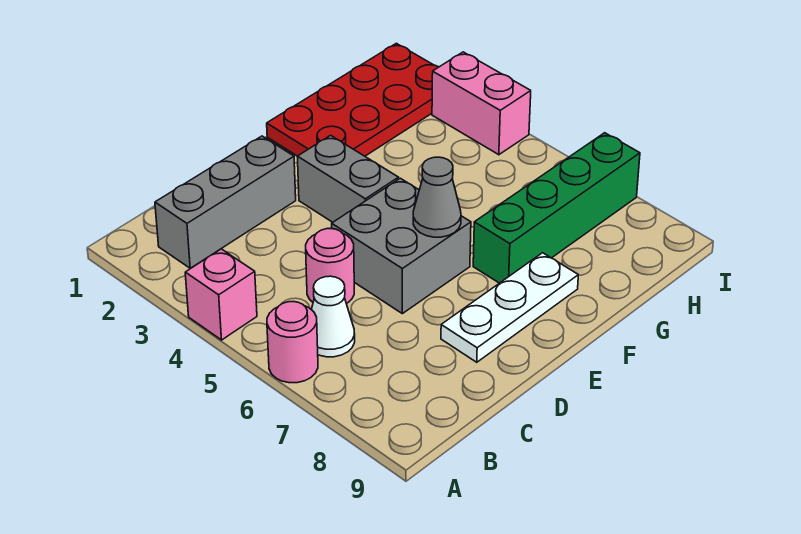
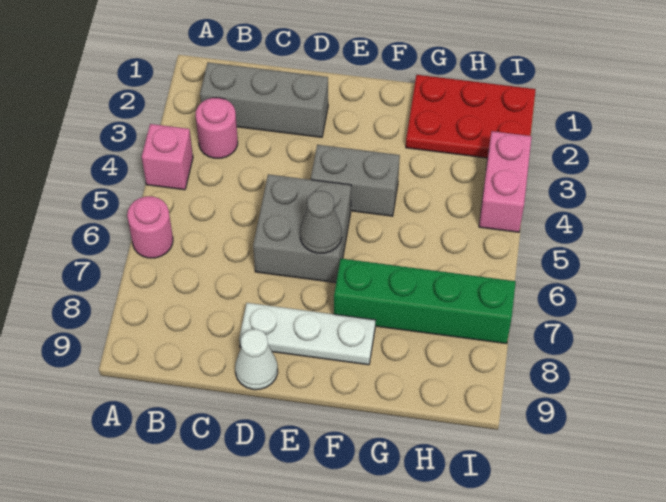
white 1x1 cone [311,276,355,357] -> white 1x1 cone moved to [235,329,278,390]
pink 1x1 round brick [306,229,354,304] -> pink 1x1 round brick moved to [196,98,238,158]
grey 1x2 brick [297,135,399,222] -> grey 1x2 brick turned to [311,145,400,216]
red 2x4 plate [267,43,438,156] -> red 2x3 plate [406,75,536,158]

